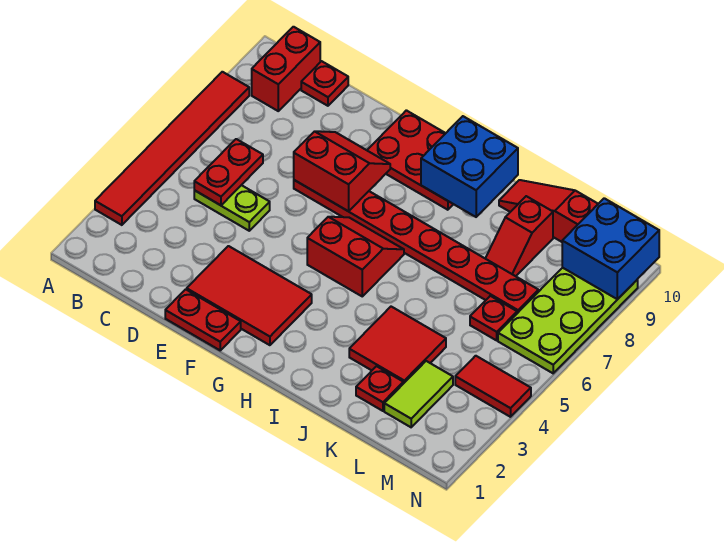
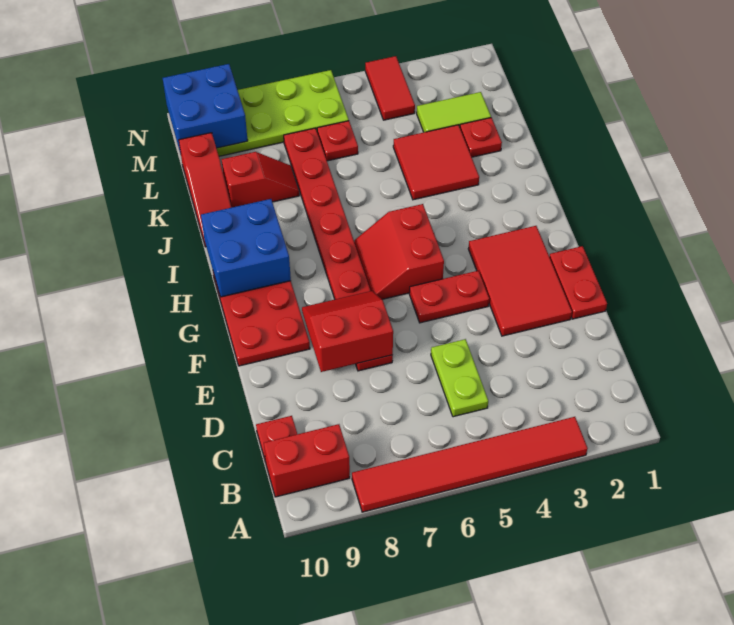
red 1x2 plate [194,139,263,205] -> red 1x2 plate moved to [409,271,489,323]
red 2x2 slope [294,131,390,211] -> red 2x2 slope turned to [302,291,393,372]

